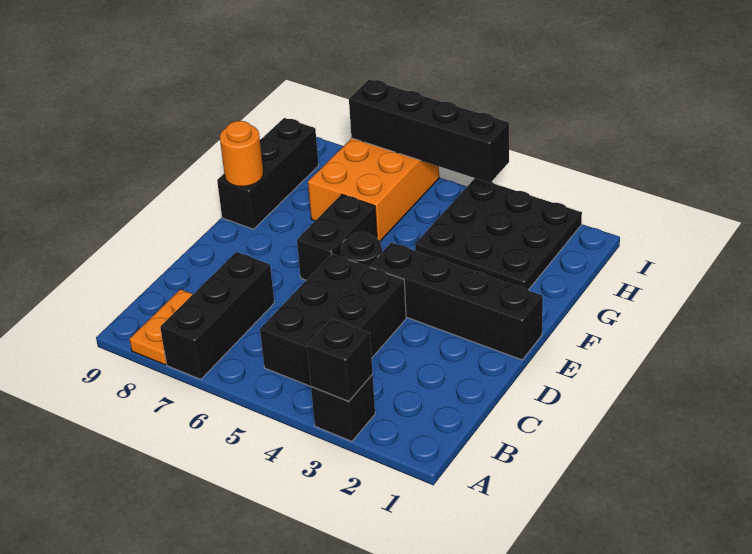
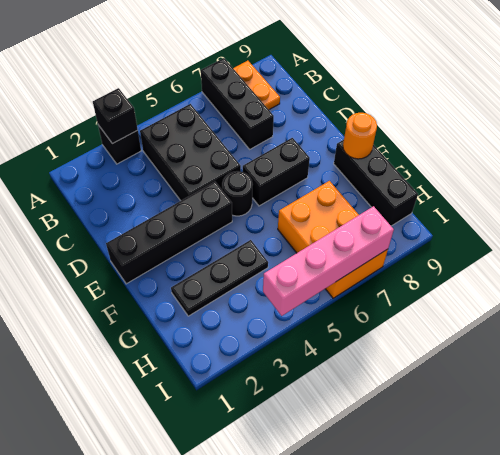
black 1x2 brick [297,194,377,280] -> black 1x2 brick turned to [243,138,310,206]
black 3x3 plate [415,178,582,290] -> black 1x3 plate [171,240,268,316]
black 1x4 brick [349,80,509,183] -> pink 1x4 brick [263,206,394,316]

